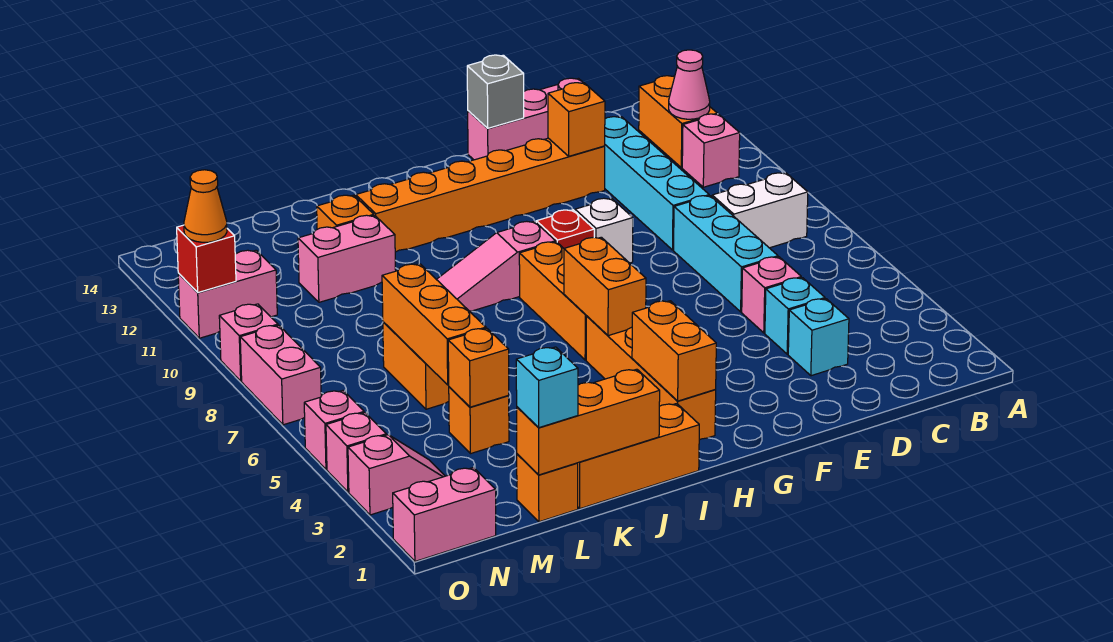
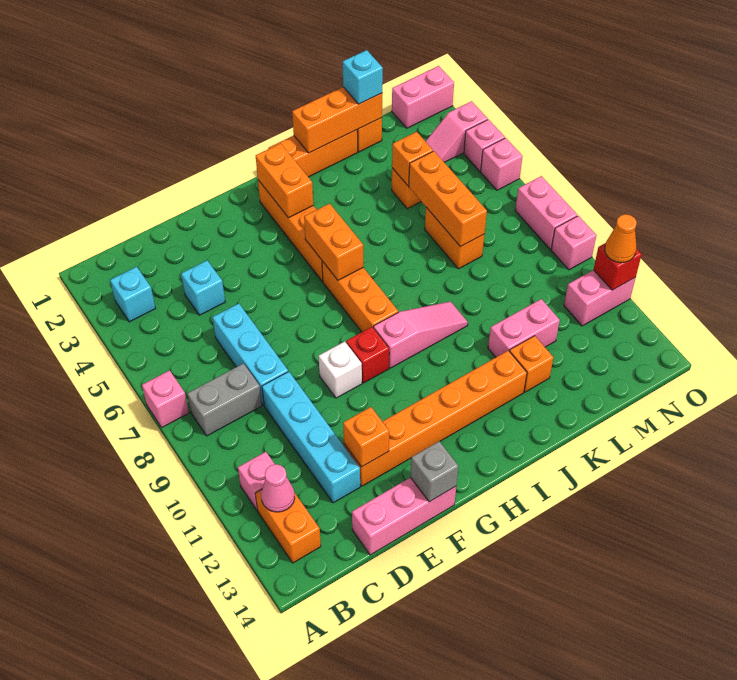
white 1x2 brick [712,173,808,248] -> grey 1x2 brick [187,363,262,436]
cyan 1x1 brick [788,299,849,376] -> cyan 1x1 brick moved to [110,267,156,322]
pink 1x1 brick [742,257,801,333] -> pink 1x1 brick moved to [142,370,189,427]

